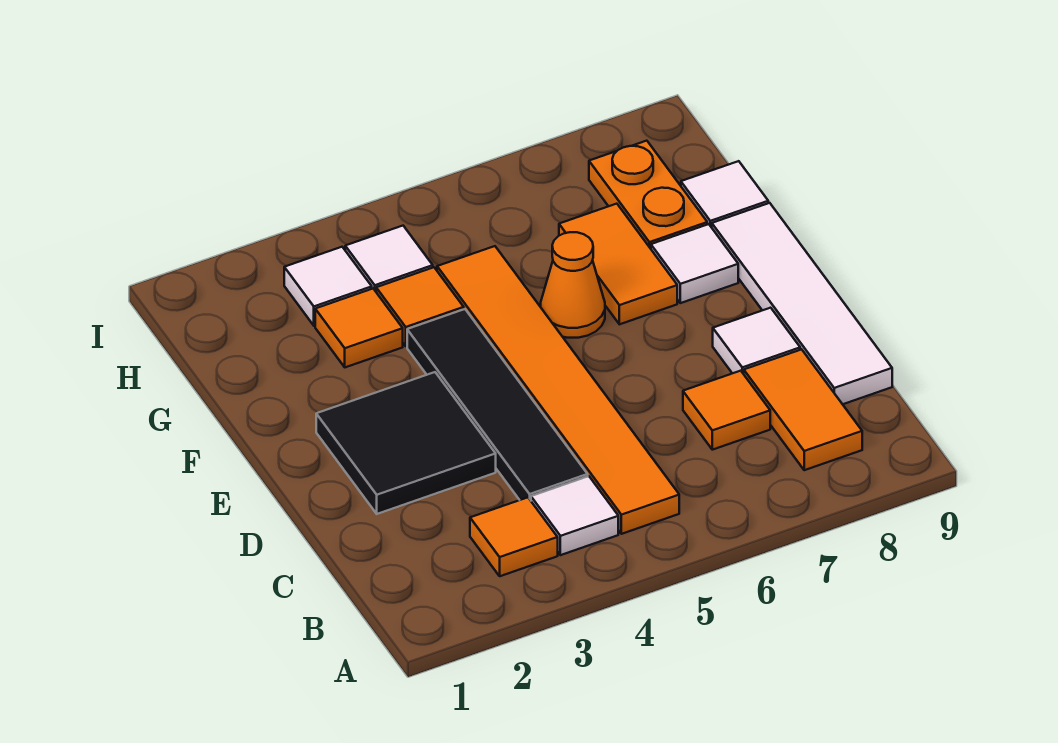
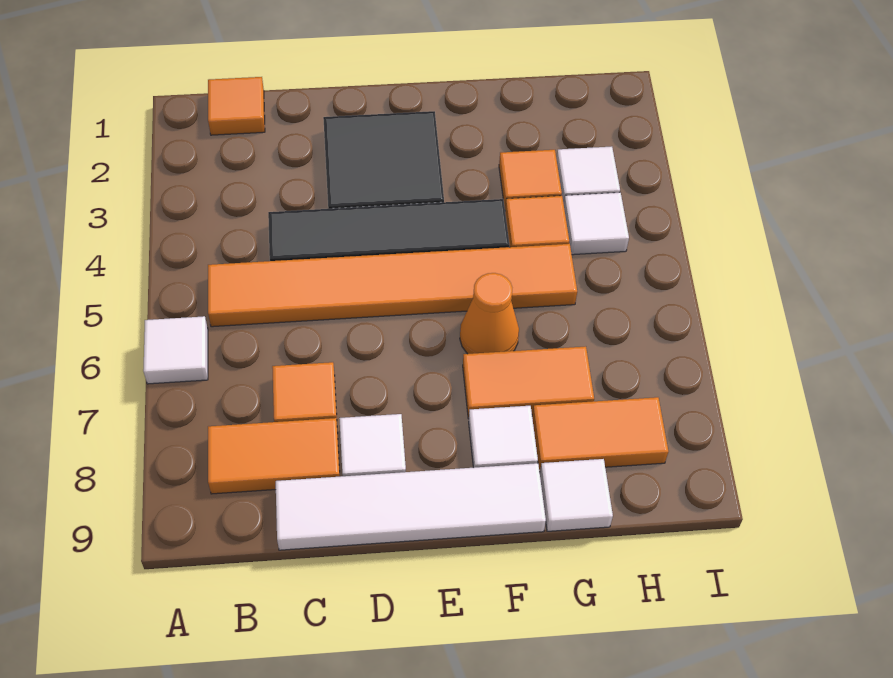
orange 1x1 tile [470,497,558,576] -> orange 1x1 tile moved to [208,77,265,135]
white 1x1 tile [531,476,618,555] -> white 1x1 tile moved to [143,316,208,384]
orange 1x2 plate [589,141,707,249] -> orange 1x2 tile [532,397,669,472]

